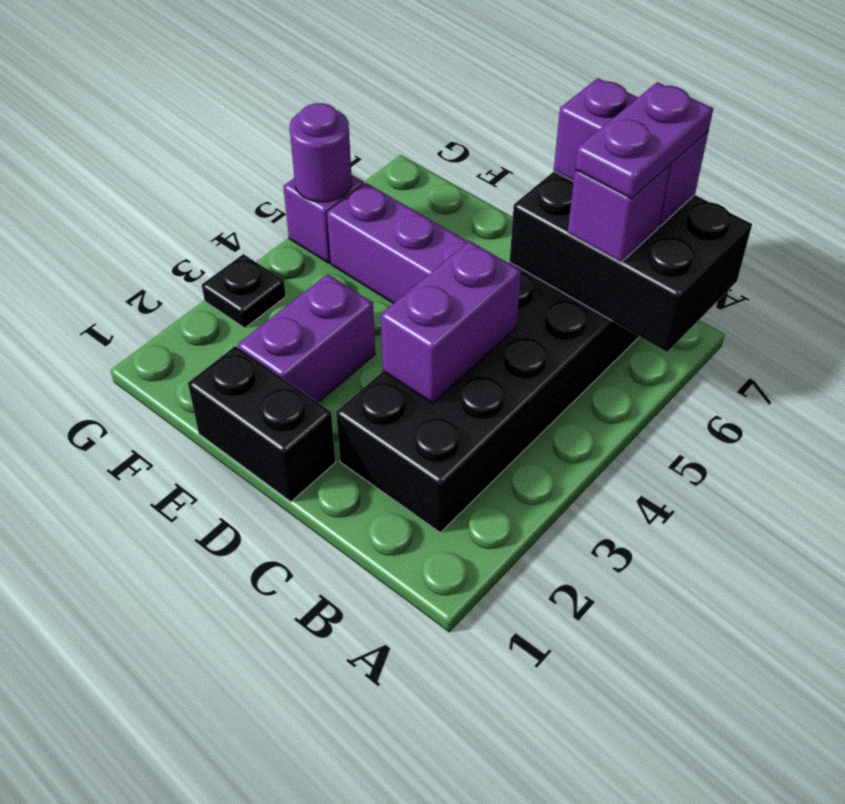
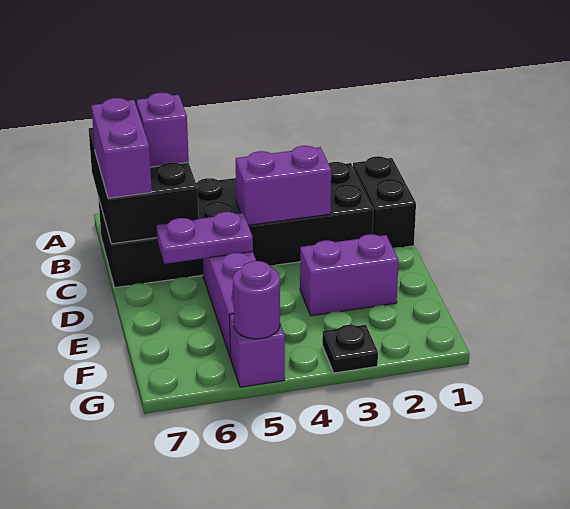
purple 1x2 plate [575,82,713,199] -> purple 1x2 plate moved to [156,212,253,264]
black 1x2 brick [188,346,336,502] -> black 1x2 brick moved to [353,156,416,248]

